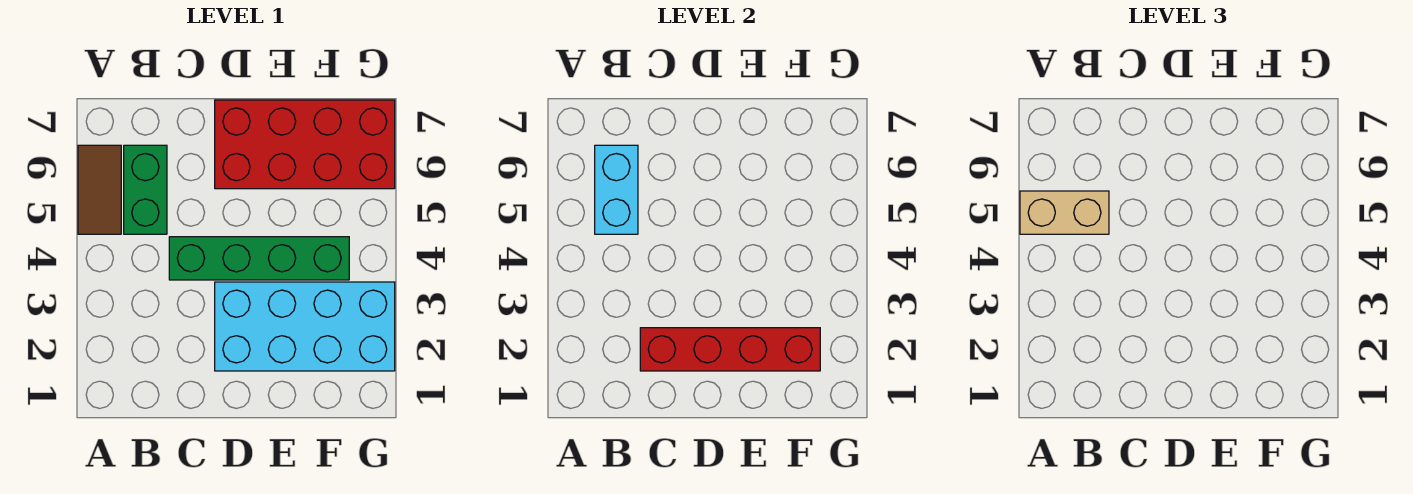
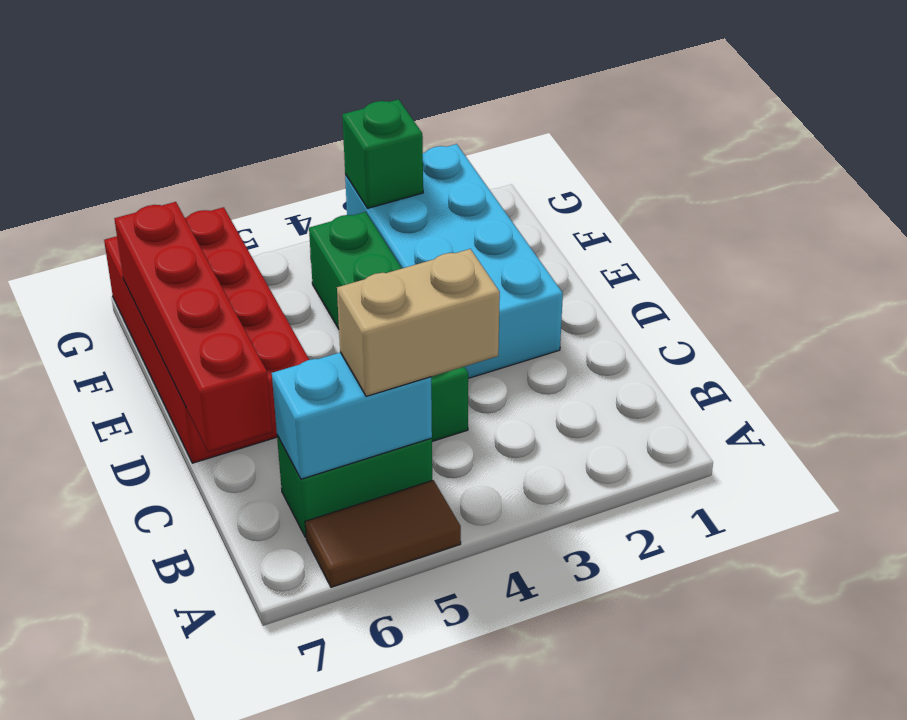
tan 1x2 brick [1020,191,1109,234] -> tan 1x2 brick turned to [337,249,500,396]
red 1x4 brick [640,328,820,371] -> red 1x4 brick moved to [114,202,272,452]
none -> green 1x1 brick [342,99,423,209]

